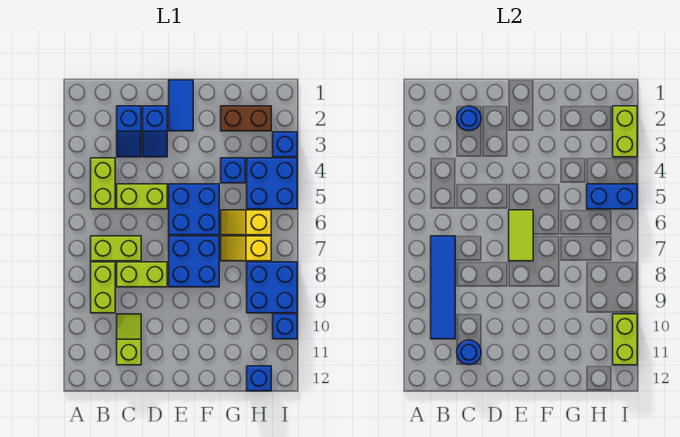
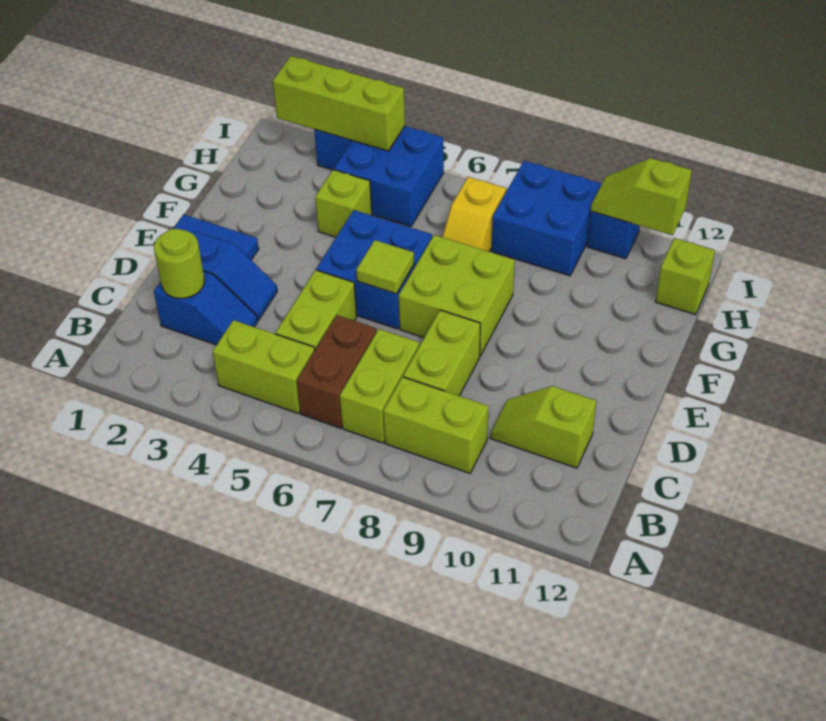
blue 1x4 tile [431,236,455,339] -> none
blue 1x1 round brick [457,106,481,131] -> lime 1x1 round brick [154,229,204,299]
blue 1x1 round brick [457,340,481,365] -> none
lime 1x2 tile [509,210,533,261] -> lime 1x1 tile [356,240,414,294]
blue 2x2 brick [169,236,219,287] -> lime 2x2 brick [399,235,515,356]
brown 1x2 brick [221,106,271,131] -> brown 1x2 brick moved to [297,315,377,428]
blue 1x1 brick [221,158,245,183] -> lime 1x1 brick [315,170,372,237]
yellow 1x2 slope [221,210,271,235] -> none
blue 1x2 brick [587,184,637,209] -> none
blue 1x1 brick [247,366,271,391] -> lime 1x1 brick [655,238,715,315]
lime 1x2 brick [613,106,637,157] -> lime 1x3 brick [273,56,405,151]
lime 1x2 brick [613,314,637,365] -> lime 1x2 slope [591,158,692,235]

